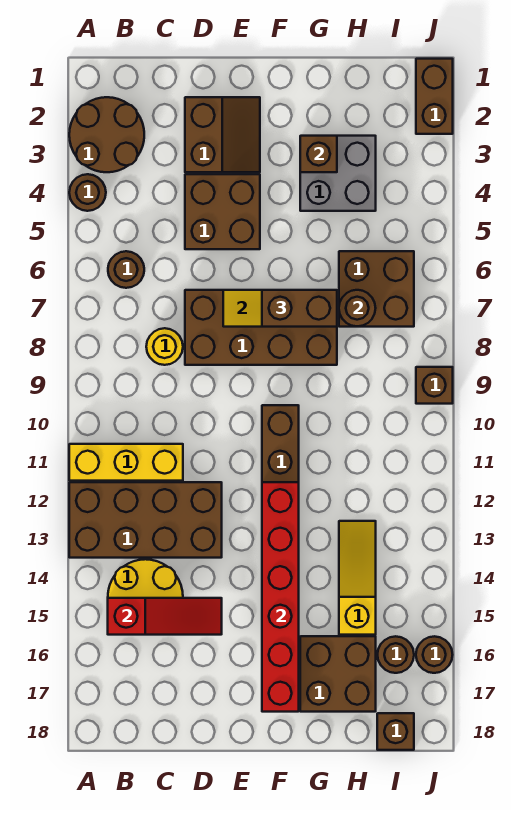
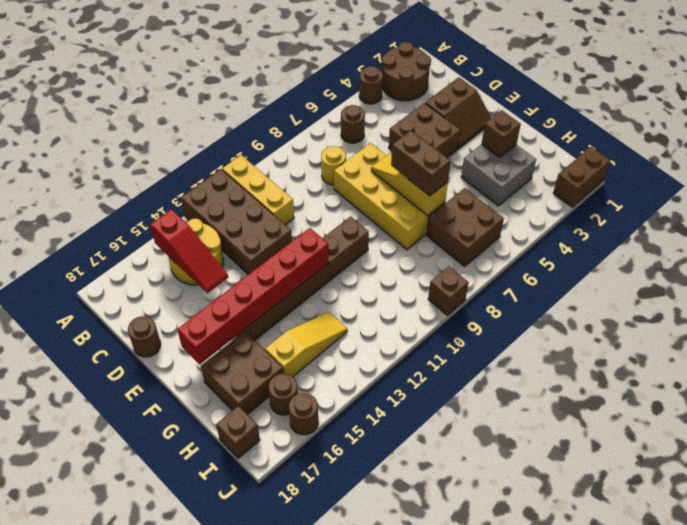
brown 2x4 brick [185,290,337,365] -> yellow 2x4 brick [334,143,445,250]
brown 1x1 round brick [339,290,376,326] -> brown 1x1 round brick moved to [128,316,161,357]

